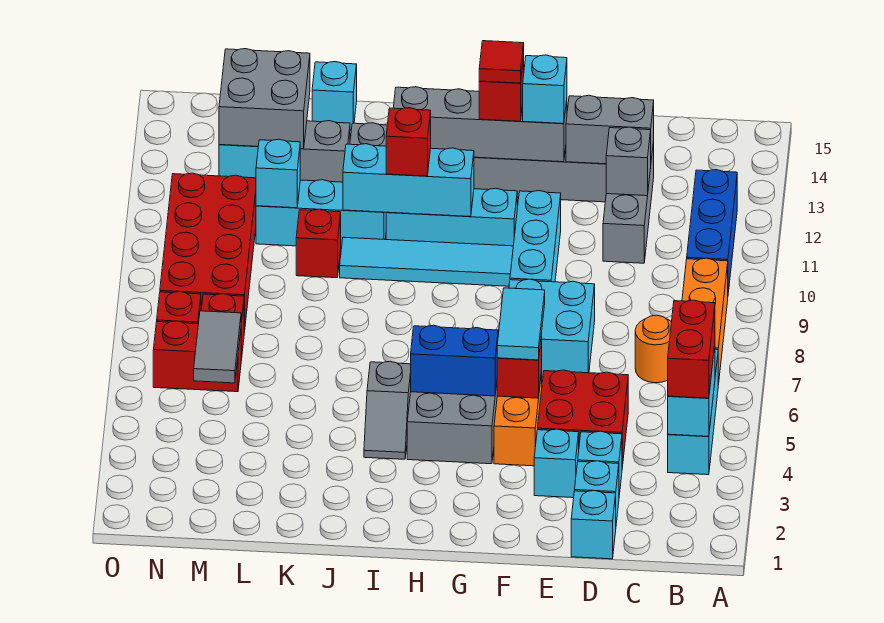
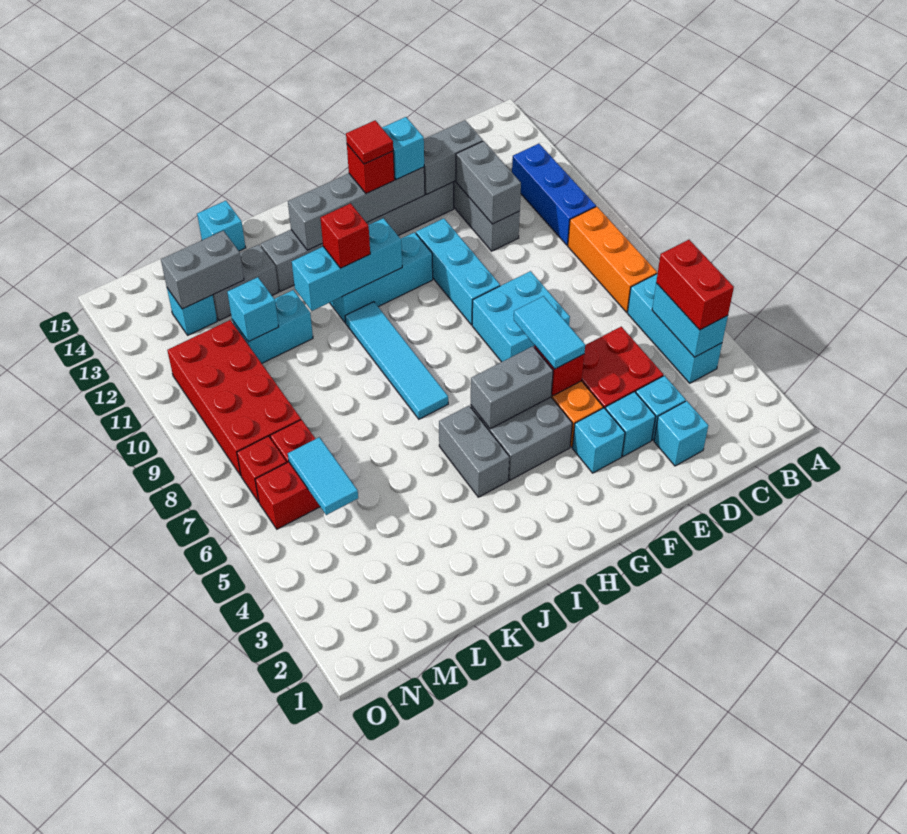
orange 1x1 round brick [635,315,671,383] -> none
cyan 1x1 brick [571,491,616,559] -> cyan 1x1 brick moved to [572,408,625,473]
grey 1x1 brick [606,127,651,196] -> grey 1x2 brick [456,141,521,224]
blue 1x2 brick [411,325,498,396] -> grey 1x2 brick [471,346,553,429]
cyan 1x4 tile [340,237,513,286] -> cyan 1x4 tile turned to [345,302,448,419]
grey 1x2 slope [364,361,411,459] -> grey 1x2 brick [439,406,509,497]
cyan 1x3 brick [256,180,386,248] -> cyan 1x2 brick [232,290,313,363]
red 1x1 brick [296,209,341,278] -> none
grey 2x2 brick [219,49,310,149] -> grey 1x2 brick [161,231,244,309]
grey 1x2 tile [194,311,241,383] -> cyan 1x2 tile [288,437,358,515]

